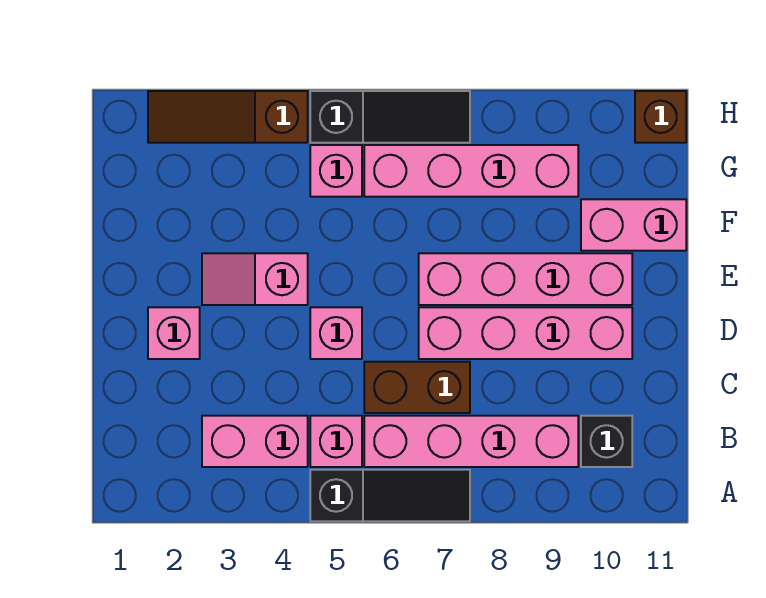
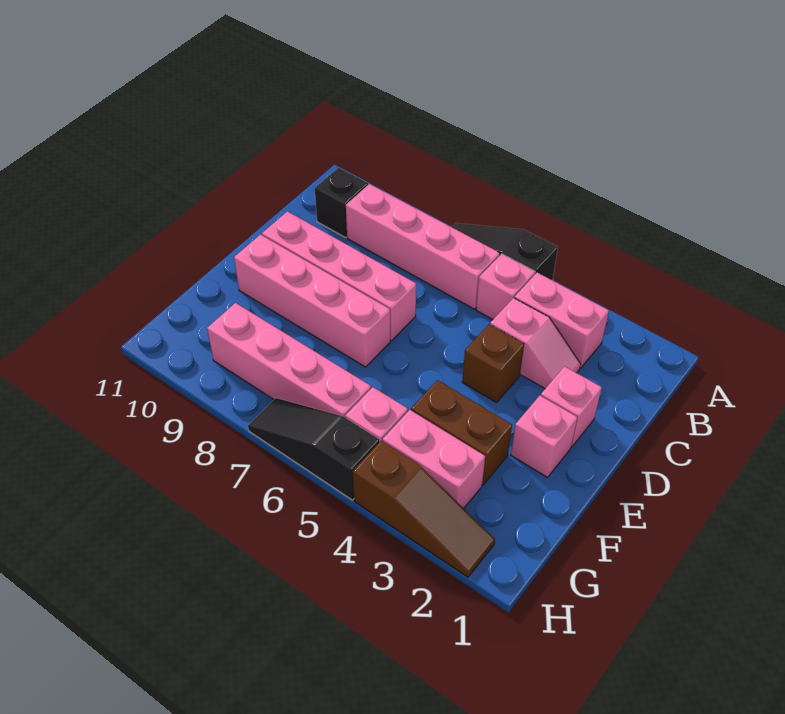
brown 1x2 brick [364,362,470,413] -> brown 1x2 brick moved to [411,380,512,485]
pink 1x1 brick [310,307,362,359] -> pink 1x1 brick moved to [511,396,578,477]
pink 1x2 slope [202,253,308,305] -> pink 1x2 slope moved to [490,298,581,389]
pink 1x2 brick [581,199,686,251] -> pink 1x2 brick moved to [383,410,485,508]
brown 1x1 brick [635,91,686,143] -> brown 1x1 brick moved to [462,324,524,402]

